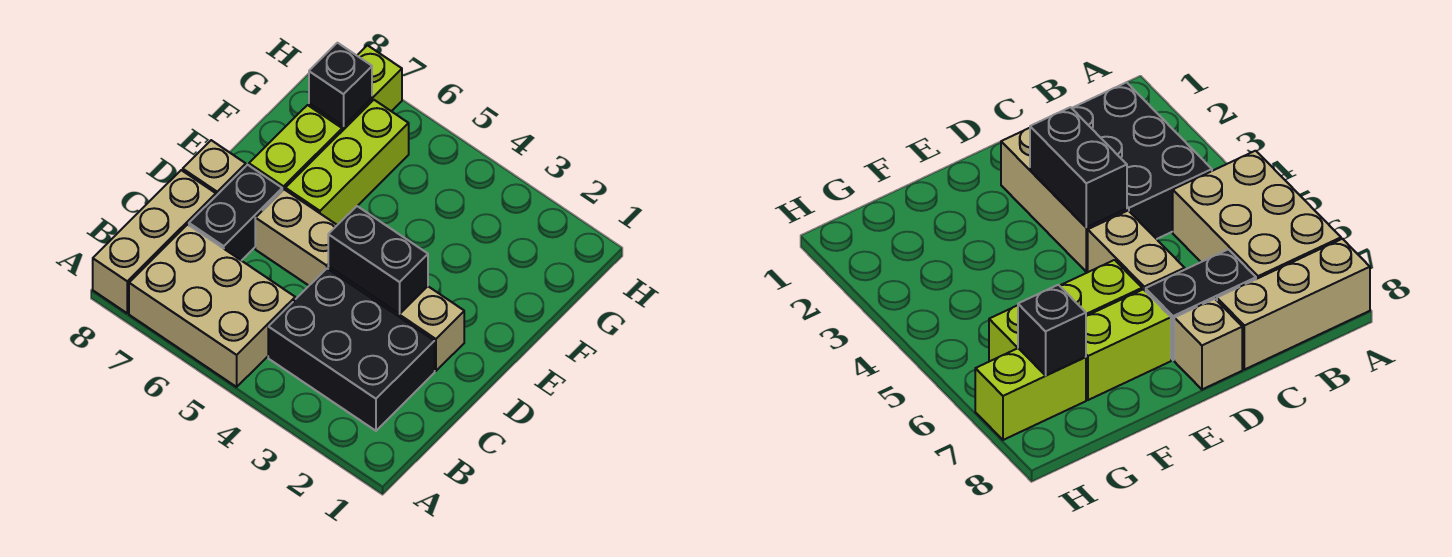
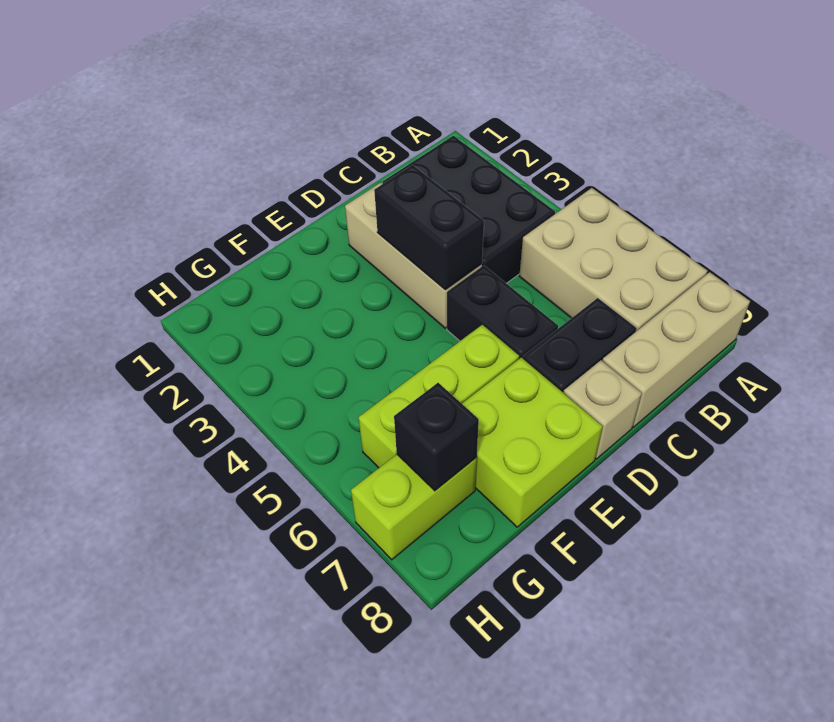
tan 1x2 brick [255,190,337,285] -> black 1x2 brick [447,266,558,359]
lime 1x2 brick [249,105,342,191] -> lime 2x2 brick [462,358,602,527]

